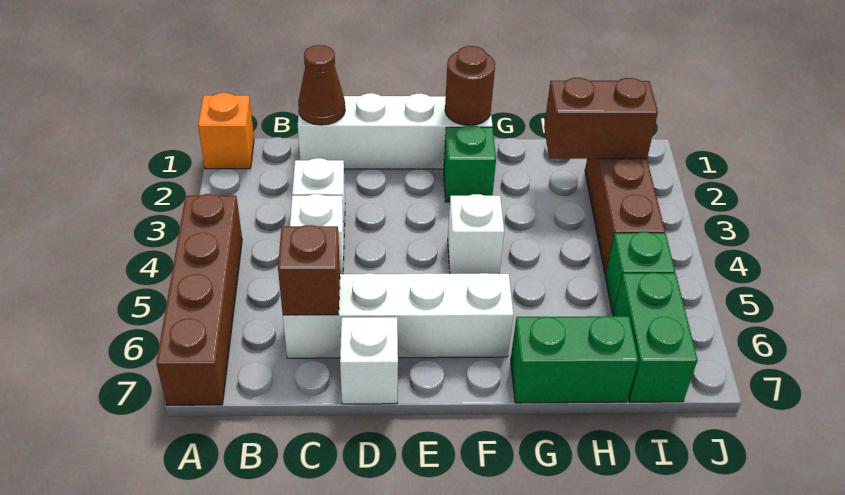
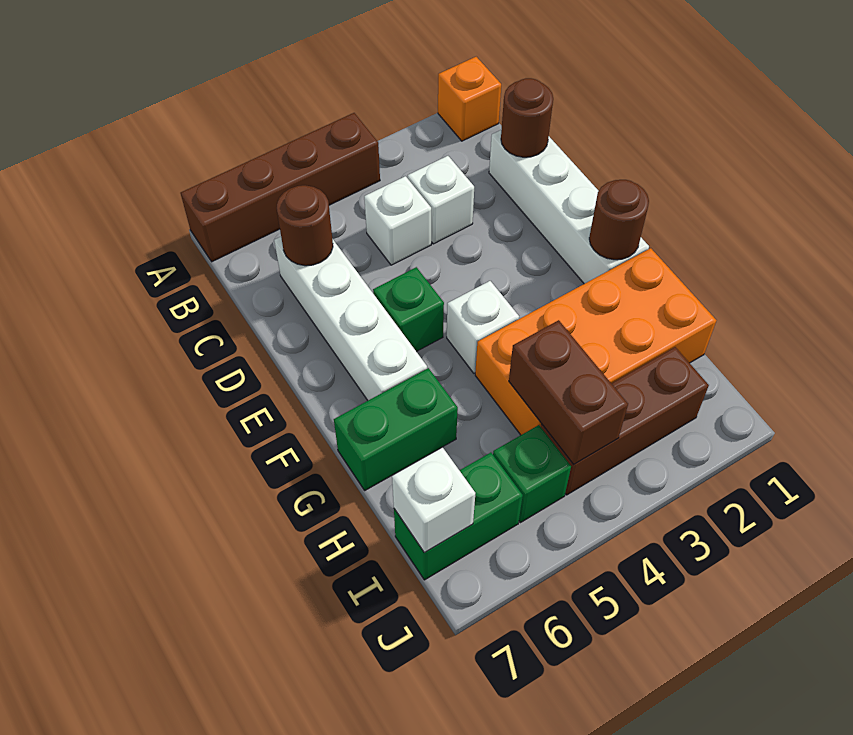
brown 1x1 cone [298,45,345,125] -> brown 1x1 round brick [501,78,553,157]
brown 1x1 brick [278,225,340,315] -> brown 1x1 round brick [277,185,333,266]
white 1x1 brick [340,317,398,404] -> white 1x1 brick moved to [392,447,475,553]
green 1x1 brick [444,125,496,202] -> green 1x1 brick moved to [373,267,444,352]
none -> orange 2x4 brick [475,248,716,435]
green 1x2 brick [511,316,638,403] -> green 1x2 brick turned to [334,368,458,490]
brown 1x2 brick [544,78,658,159] -> brown 1x2 brick moved to [509,320,628,464]

